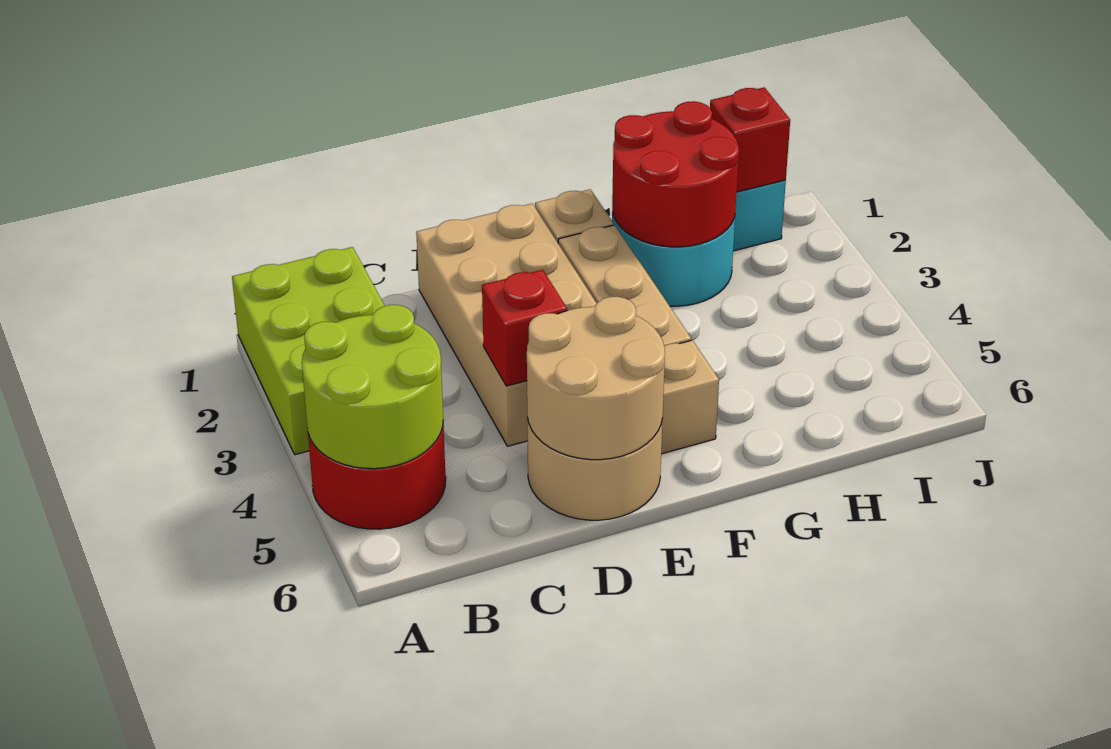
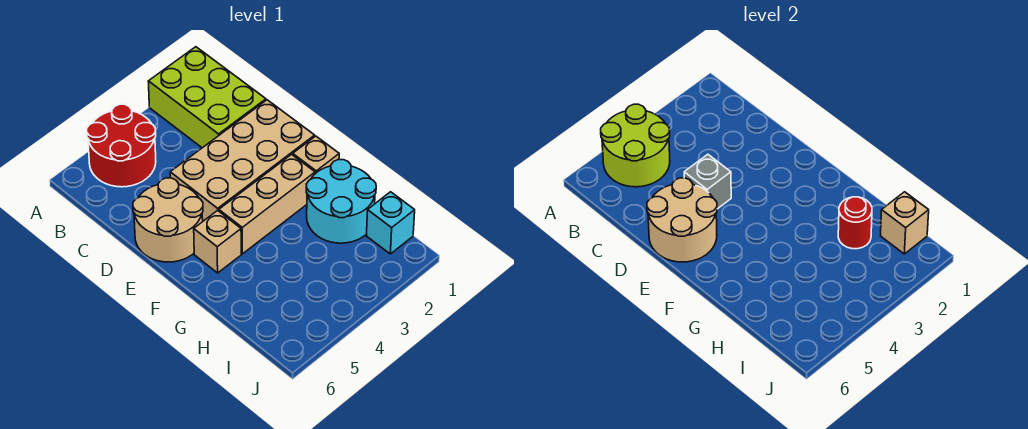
lime 2x3 brick [232,247,385,455] -> lime 2x3 brick turned to [148,47,266,148]
red 1x1 brick [482,270,567,386] -> grey 1x1 brick [684,154,731,209]
red 2x2 round brick [612,101,739,247] -> red 1x1 round brick [838,197,872,249]
red 1x1 brick [710,87,790,192] -> tan 1x1 brick [880,192,929,254]

